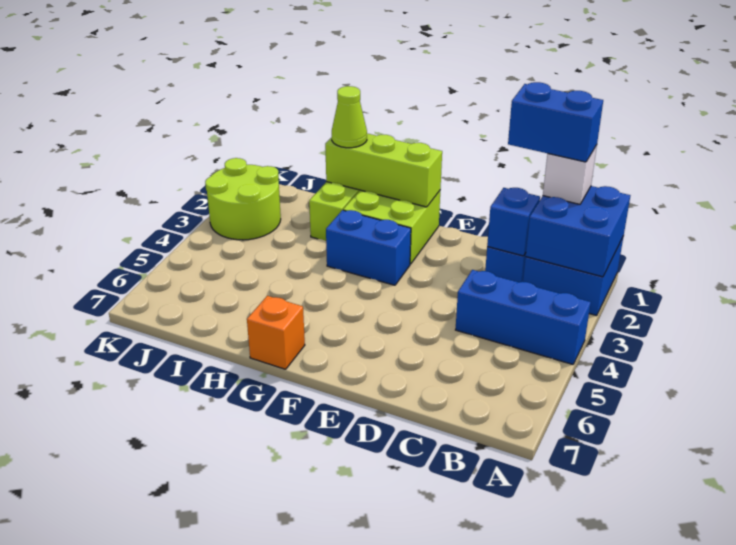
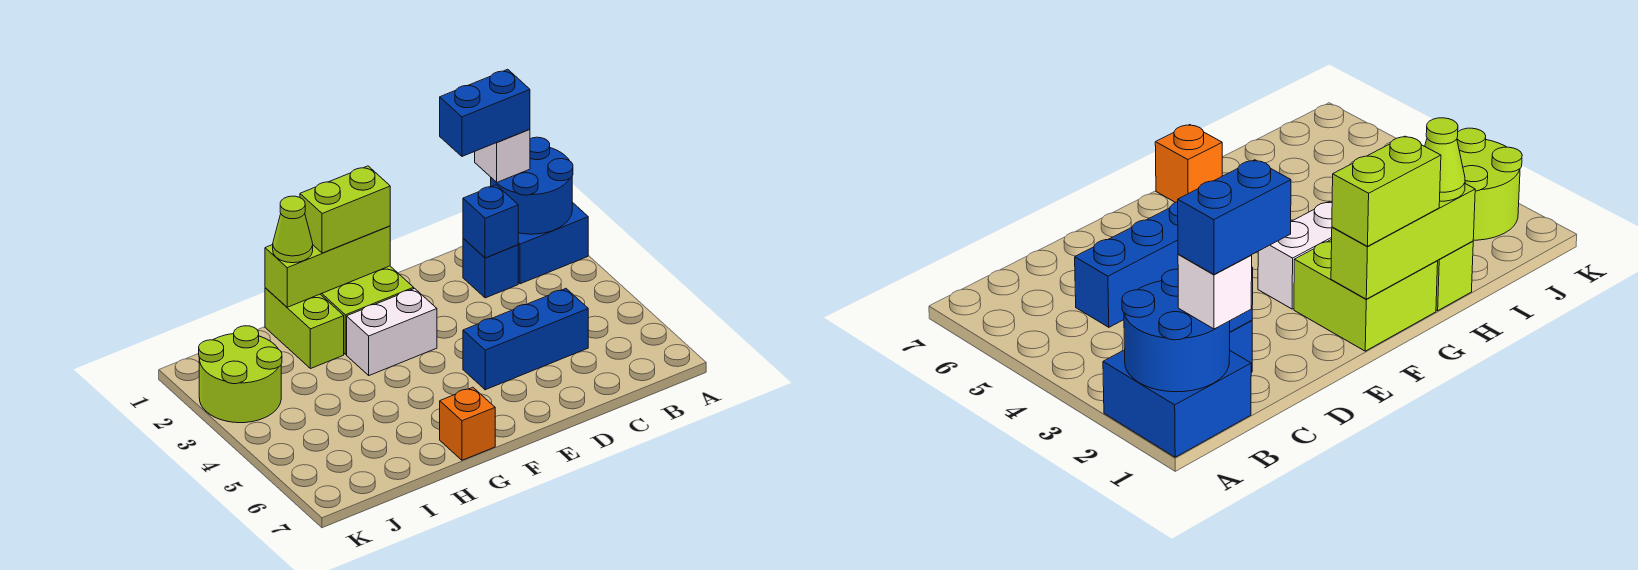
blue 2x2 brick [526,186,630,277] -> blue 2x2 round brick [491,137,573,234]
blue 1x3 brick [456,270,591,364] -> blue 1x3 brick moved to [463,289,588,390]
none -> lime 1x2 brick [300,166,390,253]
blue 1x2 brick [326,210,411,285] -> white 1x2 brick [347,288,437,375]

